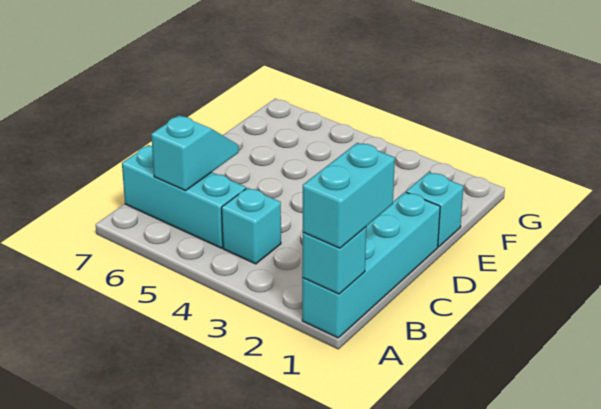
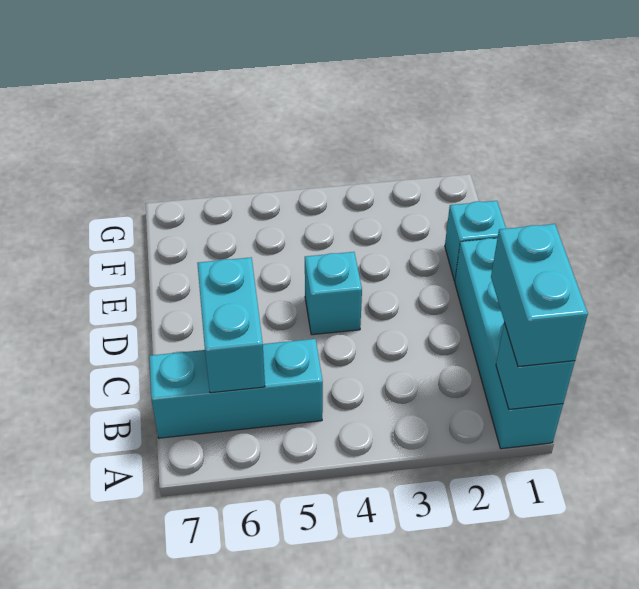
cyan 1x1 brick [222,188,281,264] -> cyan 1x1 brick moved to [305,252,362,335]
cyan 1x2 slope [151,115,239,191] -> cyan 1x2 brick [197,257,265,393]

